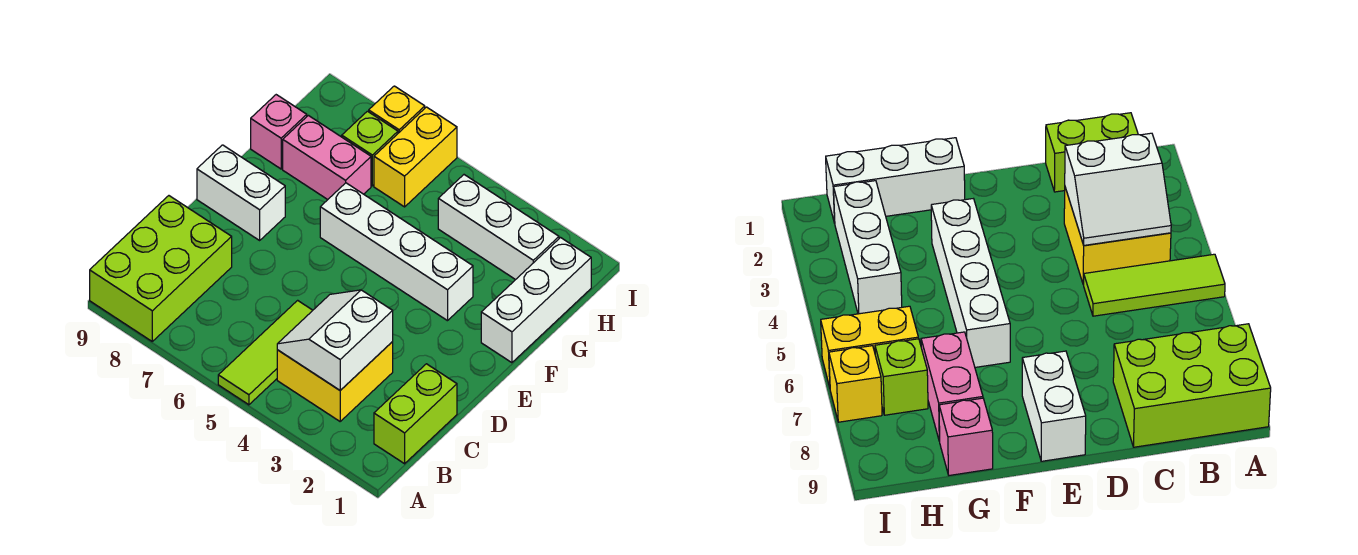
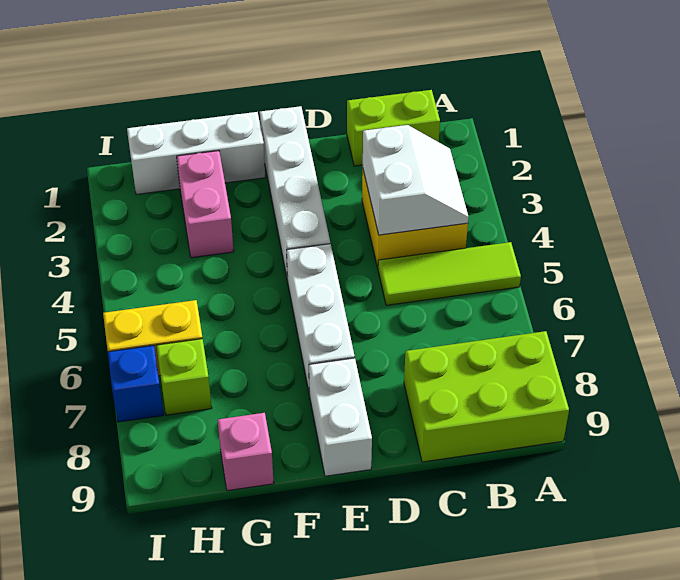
white 2x2 slope [277,290,393,390] -> white 2x2 slope turned to [363,125,468,235]
white 1x4 brick [320,183,473,321] -> white 1x4 brick moved to [260,106,330,281]
pink 1x2 brick [283,115,371,200] -> pink 1x2 brick moved to [177,151,234,258]
white 1x3 brick [438,175,559,280] -> white 1x3 brick moved to [287,244,355,394]
yellow 1x1 brick [369,86,425,133] -> blue 1x1 brick [108,345,164,422]

